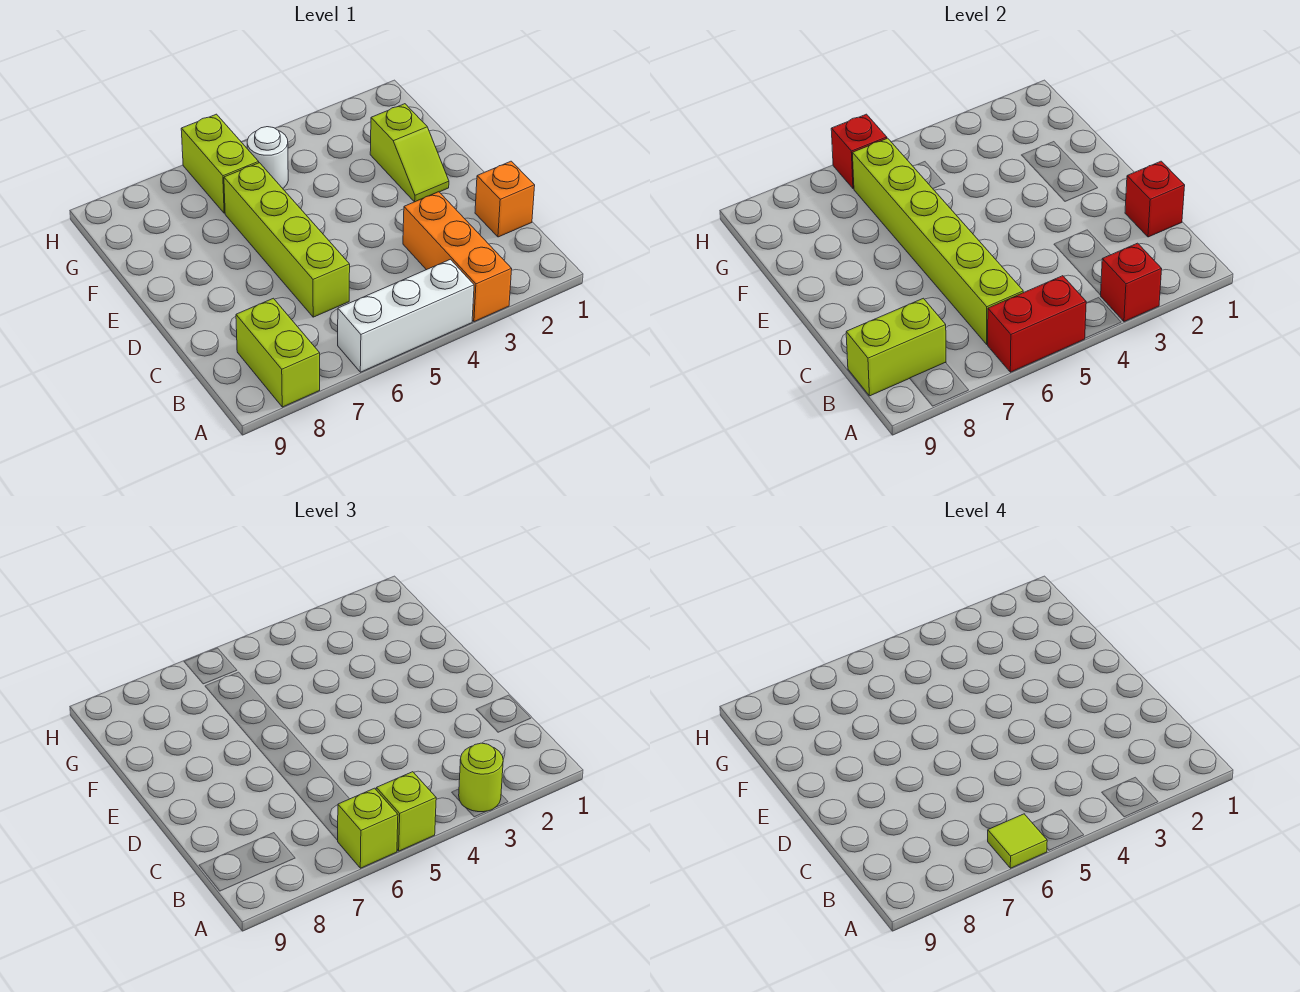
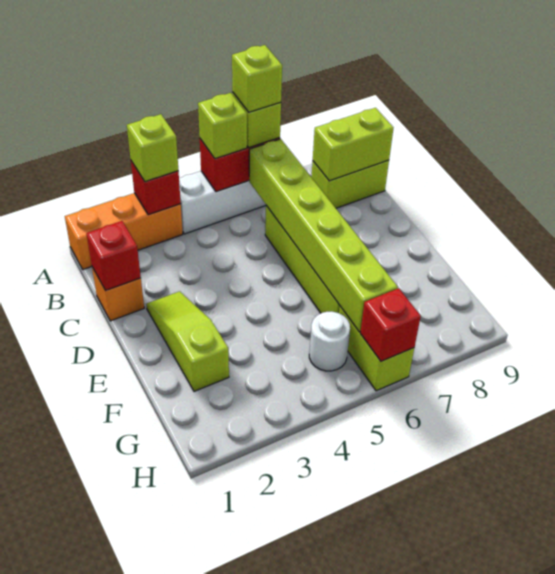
orange 1x3 brick [403,192,512,322] -> orange 1x3 brick turned to [65,193,183,269]
lime 1x1 round brick [459,743,503,812] -> lime 1x1 brick [127,114,178,182]
lime 1x1 tile [988,814,1047,868] -> lime 1x1 brick [232,45,282,112]
lime 1x2 brick [236,298,320,407] -> lime 1x2 brick turned to [311,160,389,208]
lime 1x2 slope [370,104,449,202] -> lime 1x3 slope [146,291,229,391]

